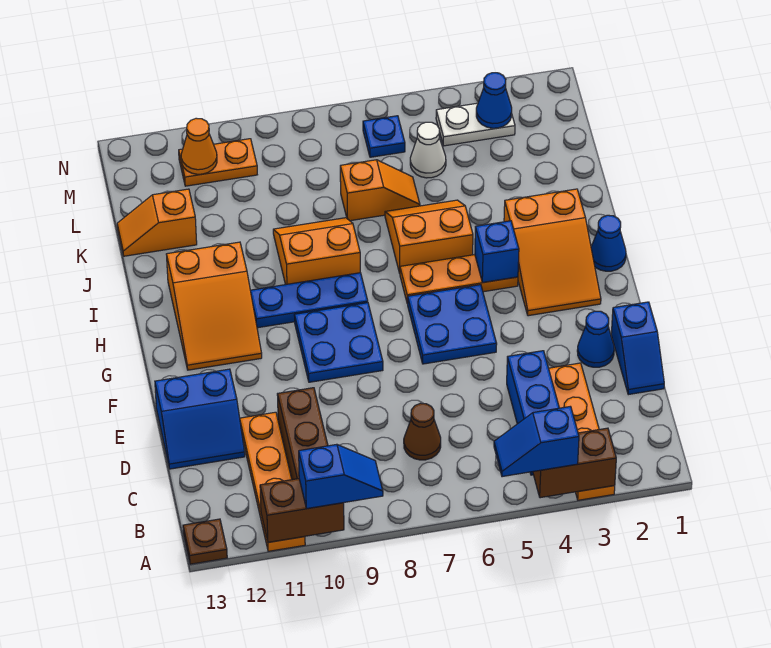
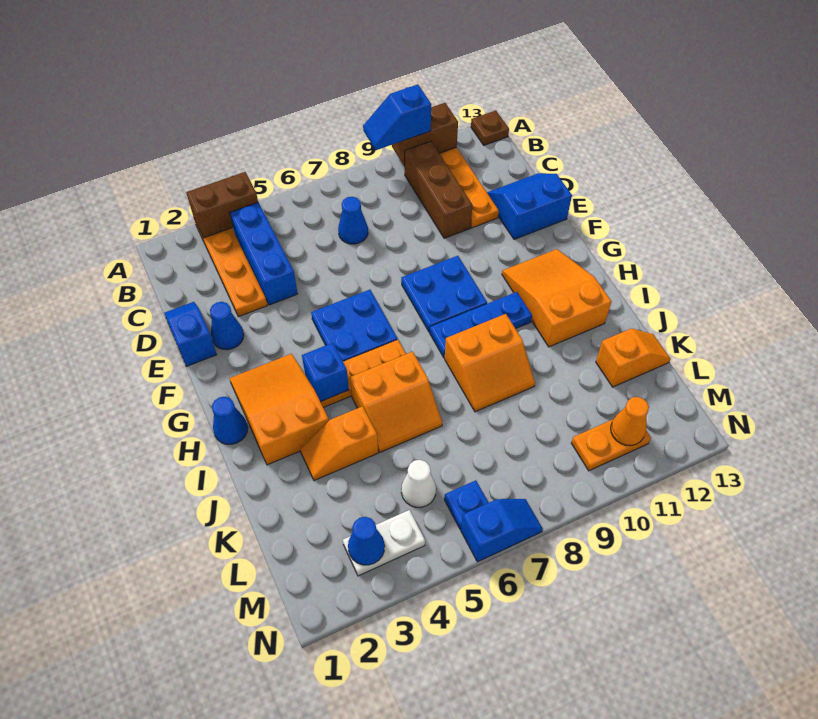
blue 1x2 slope [494,406,579,477] -> blue 1x2 slope moved to [461,499,543,562]
brown 1x1 cone [404,403,441,460] -> blue 1x1 cone [338,197,368,244]
orange 1x2 slope [340,160,420,221] -> orange 1x2 slope moved to [300,406,378,481]

